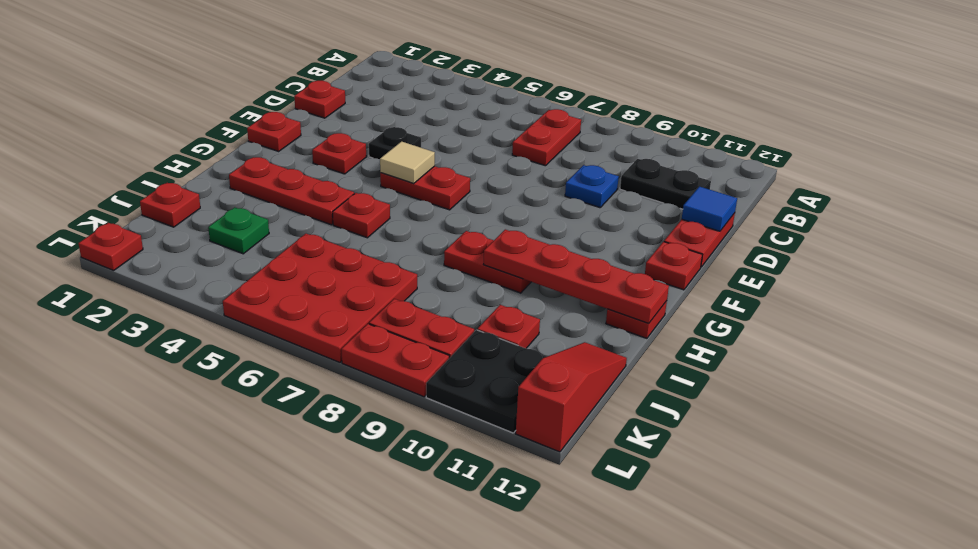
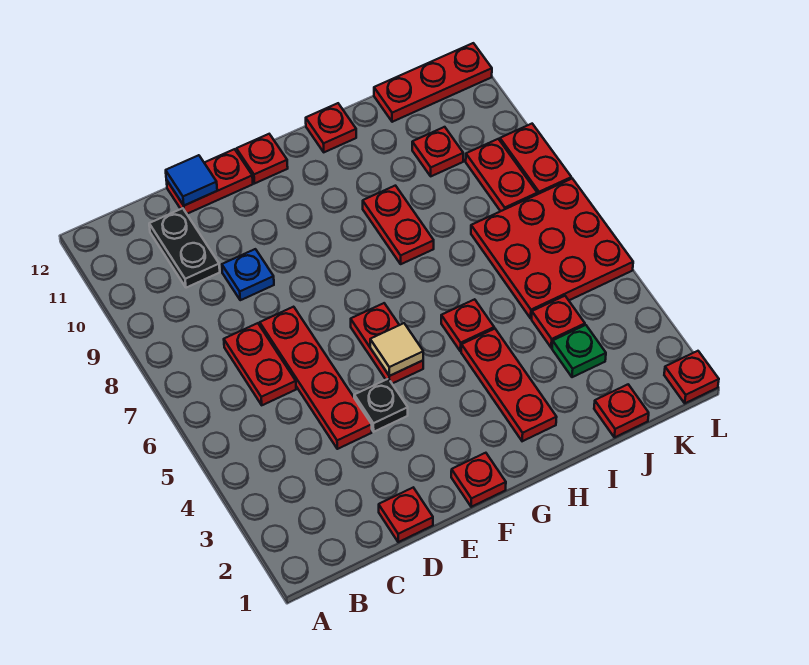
red 1x2 plate [512,109,581,166] -> red 1x2 plate turned to [224,323,296,405]
red 1x1 plate [312,133,366,174] -> red 1x1 plate moved to [532,296,585,348]
red 1x4 plate [483,229,669,323] -> red 1x4 plate moved to [260,307,372,449]
red 1x3 slope [516,342,627,452] -> red 1x3 plate [374,43,492,122]
black 2x2 plate [426,330,547,433] -> none

